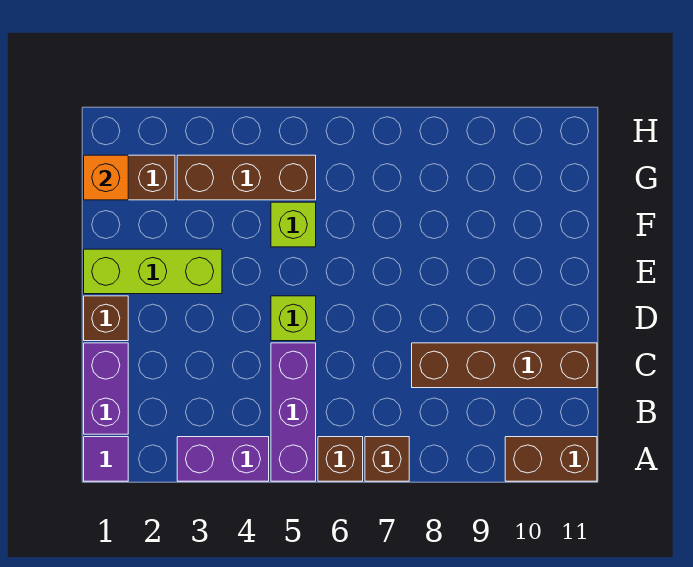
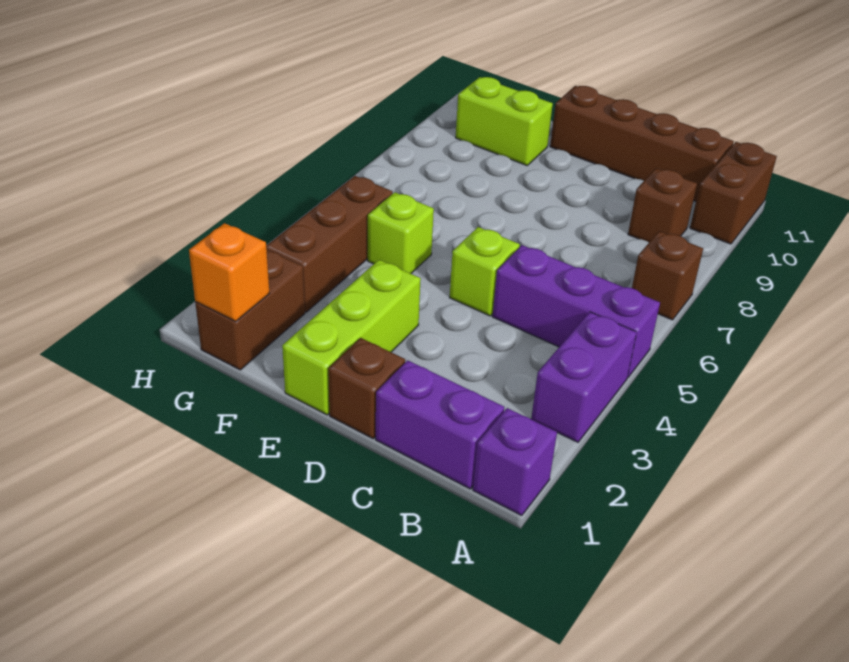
purple 1x1 tile [84,437,128,481] -> purple 1x1 brick [473,408,557,516]
brown 1x1 brick [318,437,363,481] -> brown 1x1 brick moved to [628,168,697,242]
brown 1x4 brick [412,343,597,388] -> brown 1x4 brick turned to [550,86,734,201]
none -> lime 1x2 brick [456,77,553,165]

